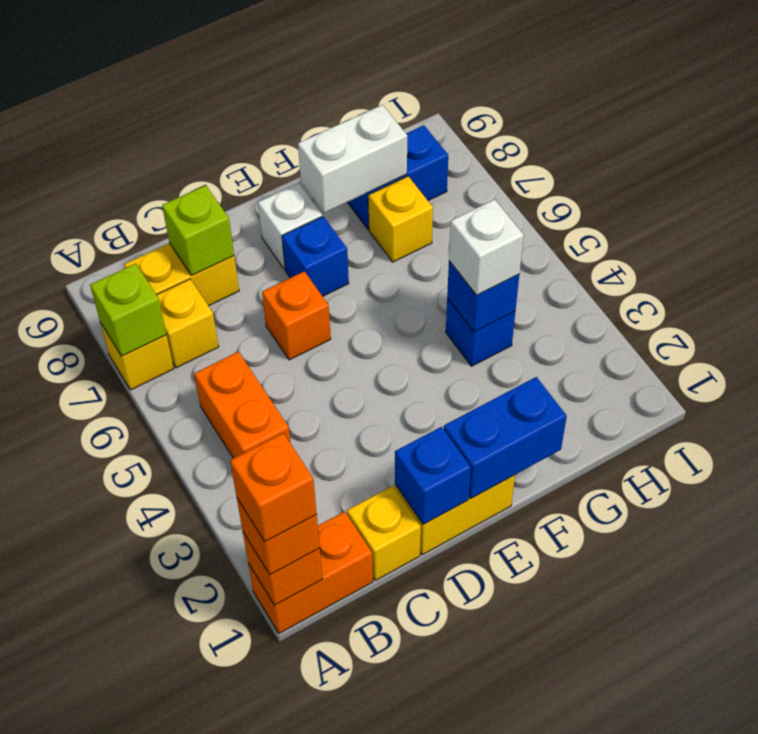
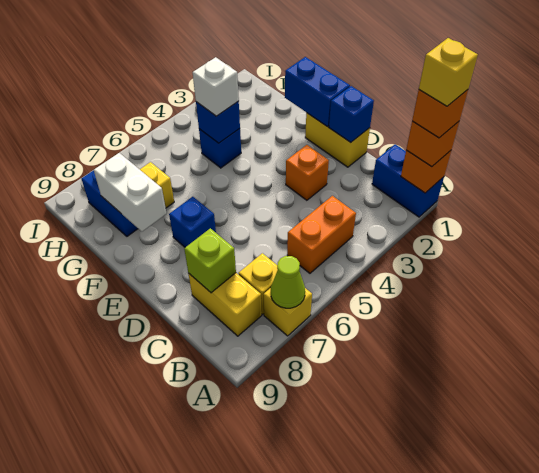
orange 1x2 brick [248,512,373,633] -> blue 1x2 brick [372,144,444,217]
lime 1x1 brick [90,263,166,356] -> lime 1x1 cone [271,256,305,308]
yellow 1x1 brick [347,486,421,580] -> yellow 1x1 brick moved to [419,38,478,106]
orange 1x1 brick [262,271,331,360] -> orange 1x1 brick moved to [286,145,329,200]
white 1x1 brick [258,183,322,269] -> none

